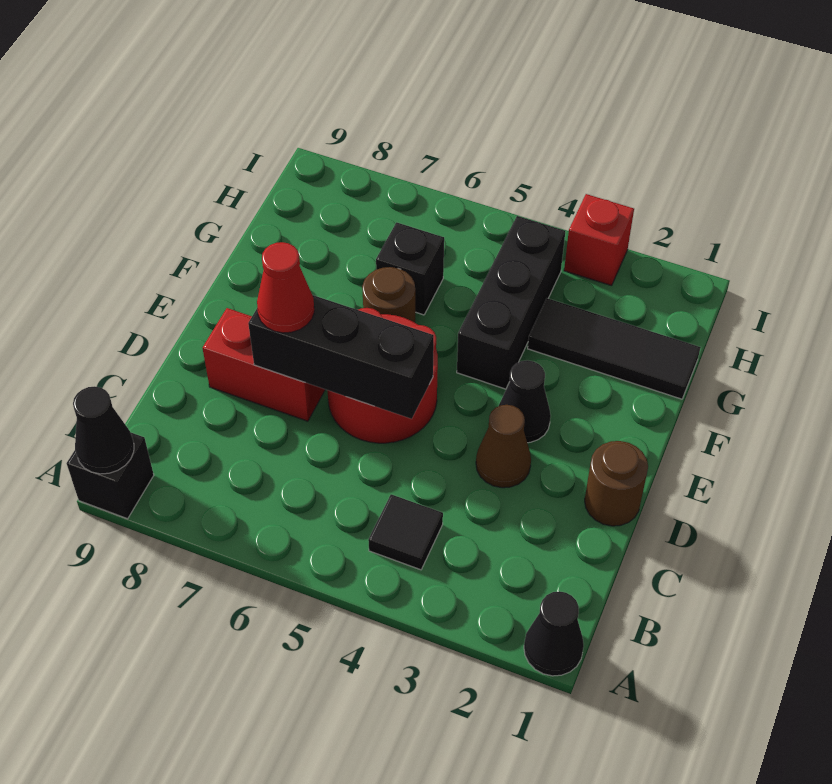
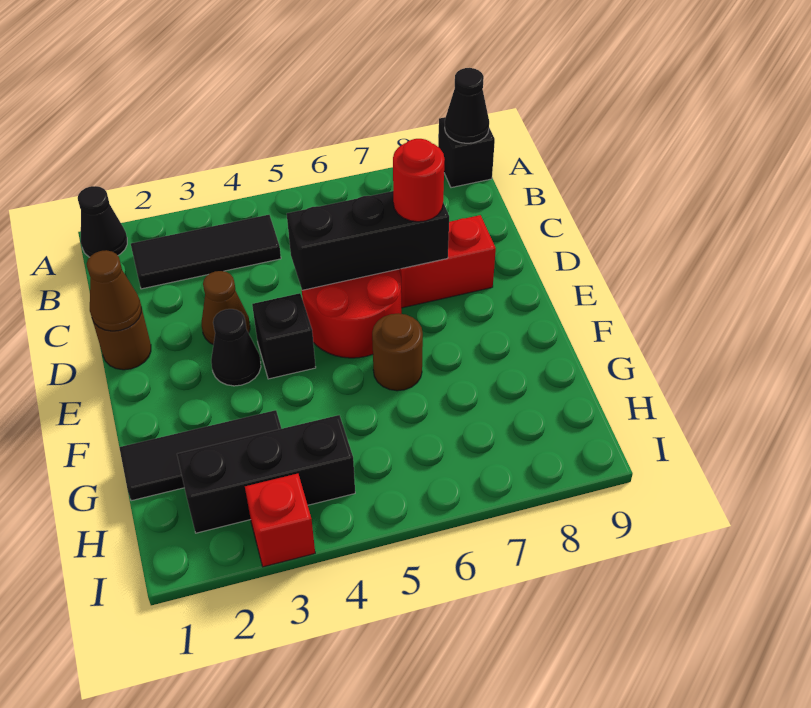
black 1x1 tile [368,494,443,570] -> black 1x3 tile [131,215,281,289]
none -> brown 1x1 cone [87,250,141,331]
red 1x1 cone [257,242,314,333] -> red 1x1 round brick [393,139,445,222]
black 1x3 brick [457,216,565,389] -> black 1x3 brick turned to [177,415,355,533]
black 1x1 brick [376,222,444,315] -> black 1x1 brick moved to [252,293,316,379]

